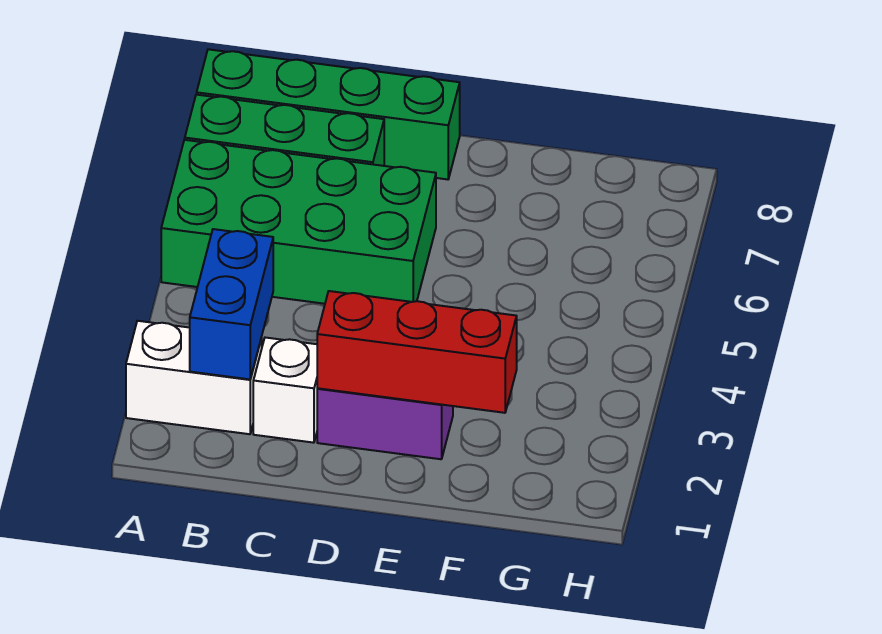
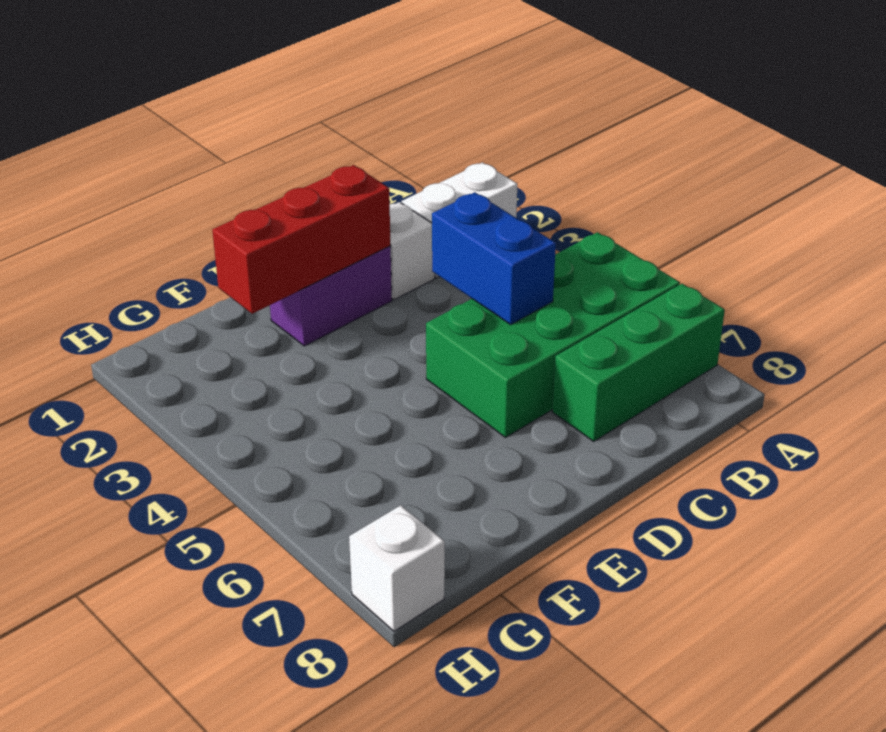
green 1x4 brick [197,49,460,179] -> none
blue 1x2 brick [190,229,273,379] -> blue 1x2 brick moved to [432,192,556,325]
none -> white 1x1 brick [349,505,445,631]

